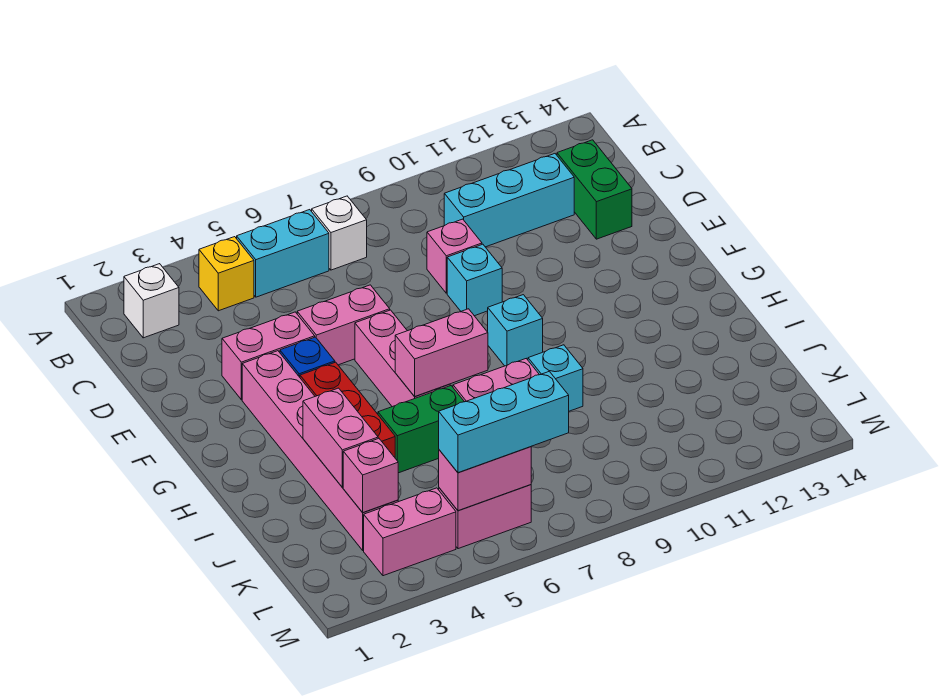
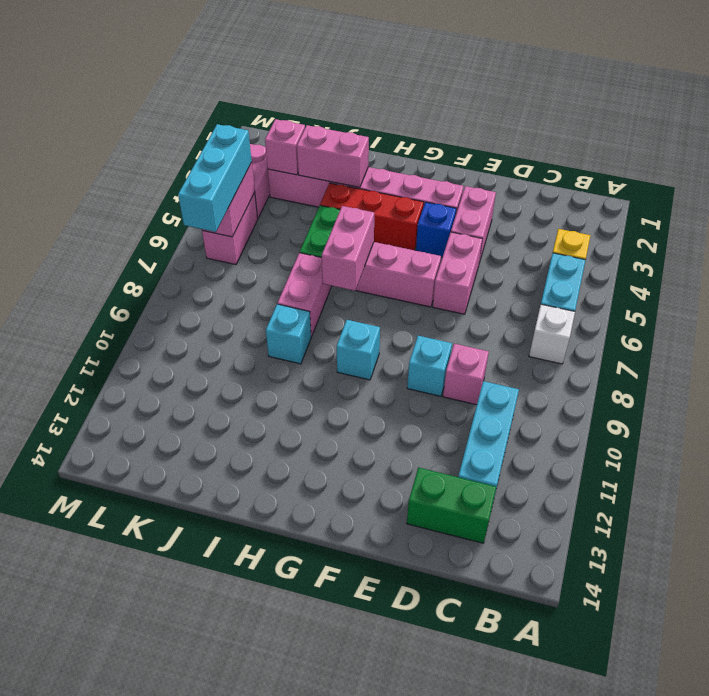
white 1x1 brick [124,264,179,338] -> none

